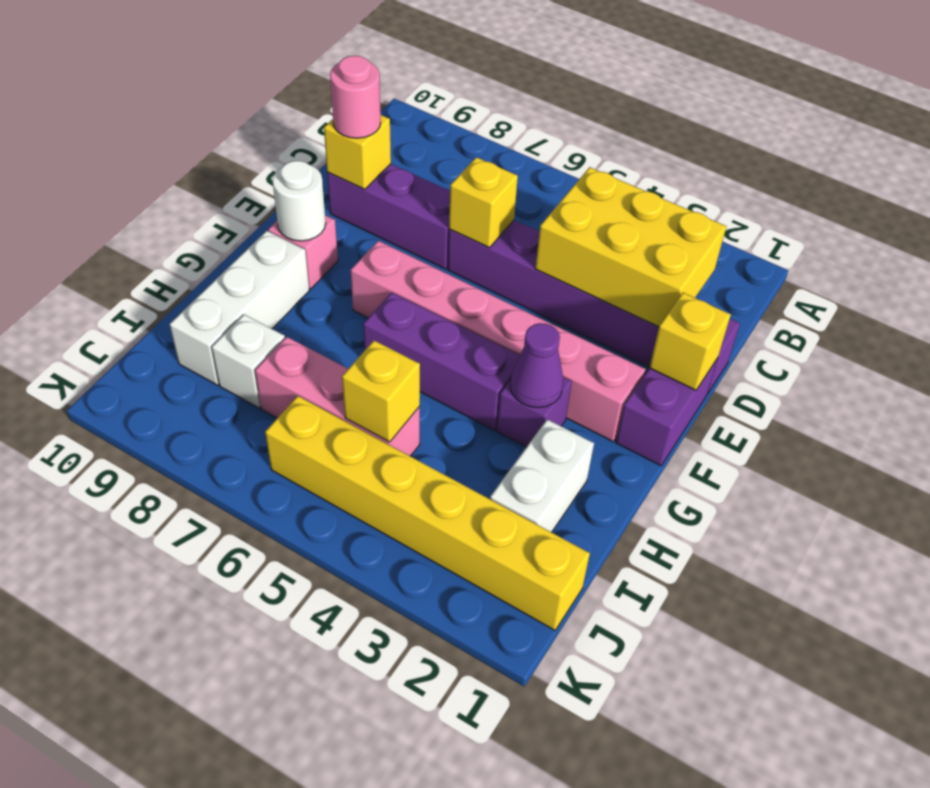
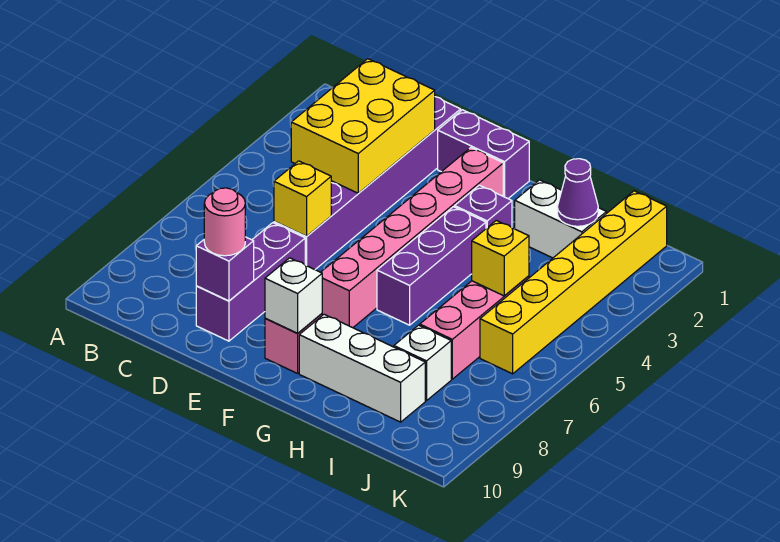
yellow 1x1 brick [324,115,391,189] -> purple 1x1 brick [196,237,254,301]
yellow 1x1 brick [650,293,731,390] -> none
white 1x1 round brick [272,161,326,241] -> white 1x1 brick [265,258,322,333]
purple 1x1 cone [510,323,563,408] -> purple 1x1 cone moved to [557,159,598,226]

